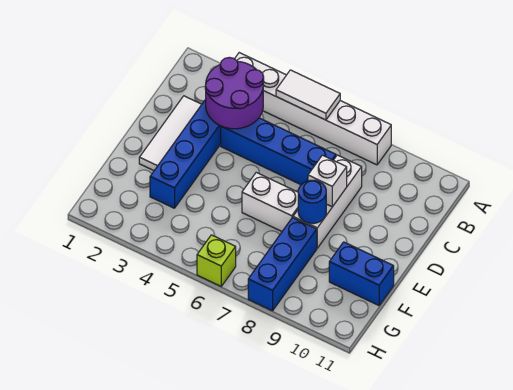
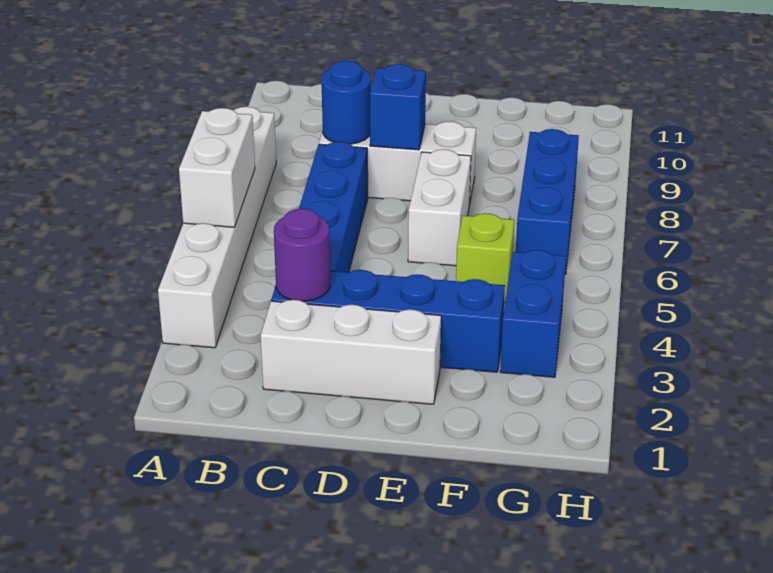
white 1x2 tile [276,70,340,120] -> white 1x2 brick [179,108,255,227]
purple 2x2 round brick [205,57,264,129] -> purple 1x1 round brick [274,209,330,301]
white 1x3 tile [139,96,202,171] -> white 1x3 brick [261,300,441,404]
white 1x1 brick [308,155,347,207] -> blue 1x1 brick [370,64,426,150]
blue 1x1 round brick [298,180,326,224] -> blue 1x1 round brick moved to [322,61,371,144]
blue 1x3 brick [248,218,317,311] -> blue 1x3 brick turned to [516,129,579,275]
blue 1x2 brick [329,242,394,305] -> blue 1x2 brick moved to [500,250,566,377]
lime 1x1 brick [197,235,236,286] -> lime 1x1 brick moved to [456,213,514,303]

